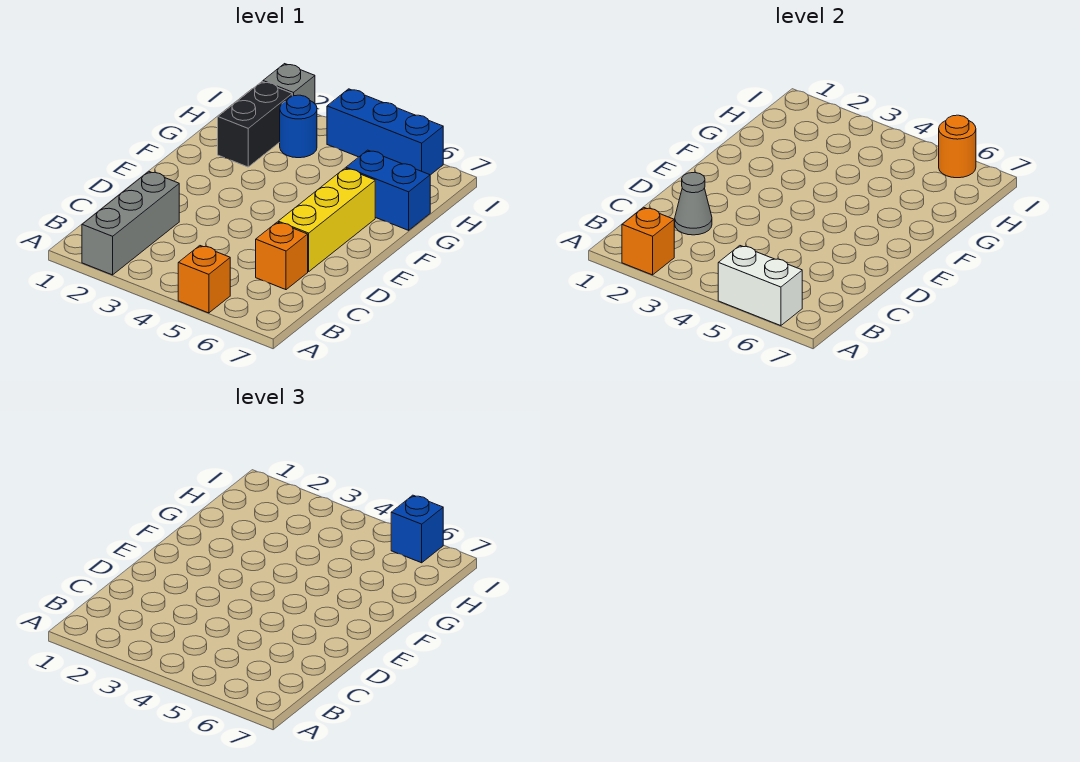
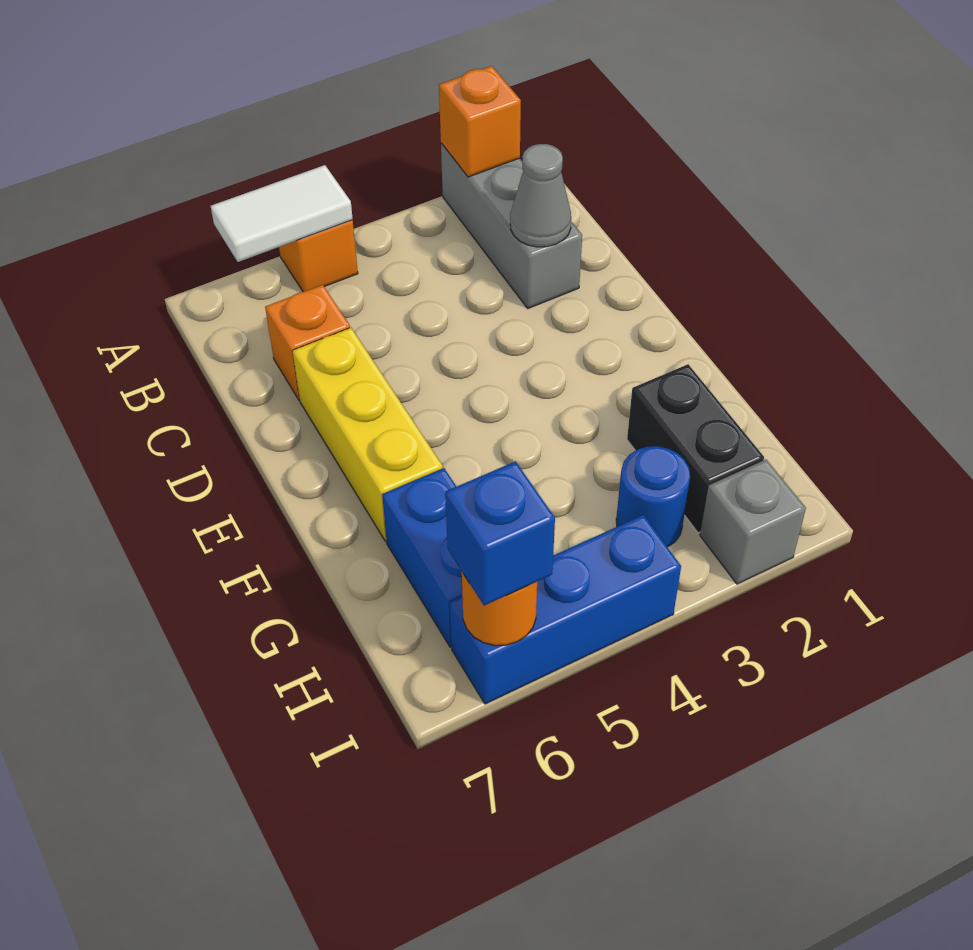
white 1x2 brick [718,246,802,326] -> white 1x2 tile [211,165,353,262]
blue 1x2 brick [346,150,430,230] -> blue 1x2 brick turned to [382,468,462,647]

